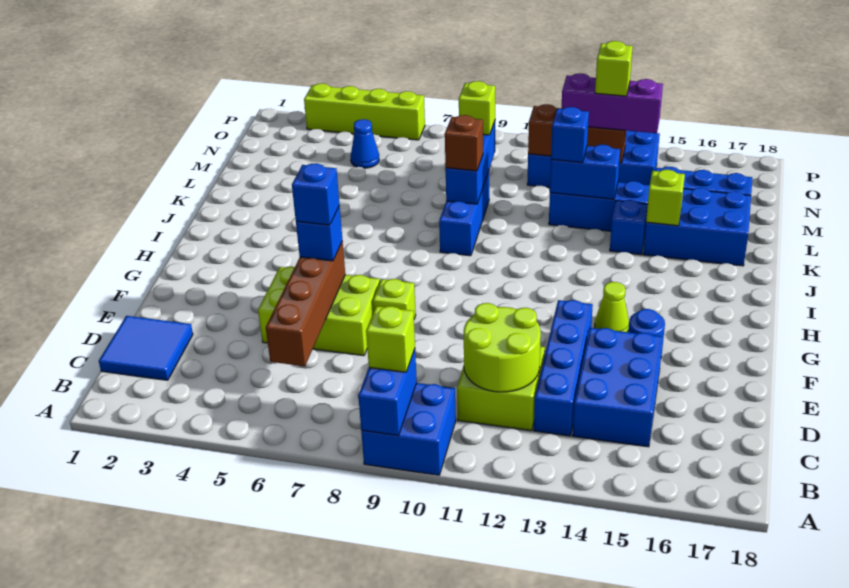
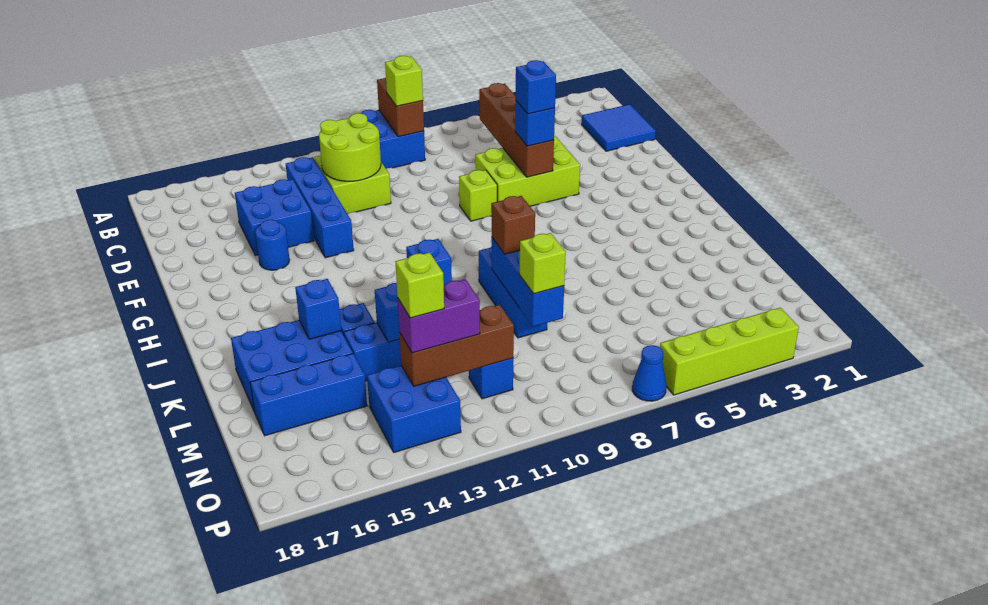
blue 1x2 brick [358,349,417,436] -> brown 1x2 brick [377,78,424,137]
blue 2x3 brick [572,328,663,447] -> blue 2x2 brick [235,179,314,255]
lime 1x1 cone [595,282,629,332] -> none
lime 1x1 brick [646,170,685,226] -> blue 1x1 brick [295,279,341,339]
blue 1x1 cone [351,119,379,168] -> blue 1x1 cone moved to [632,345,666,401]
purple 1x3 brick [561,73,663,133] -> purple 1x2 brick [398,279,480,353]

